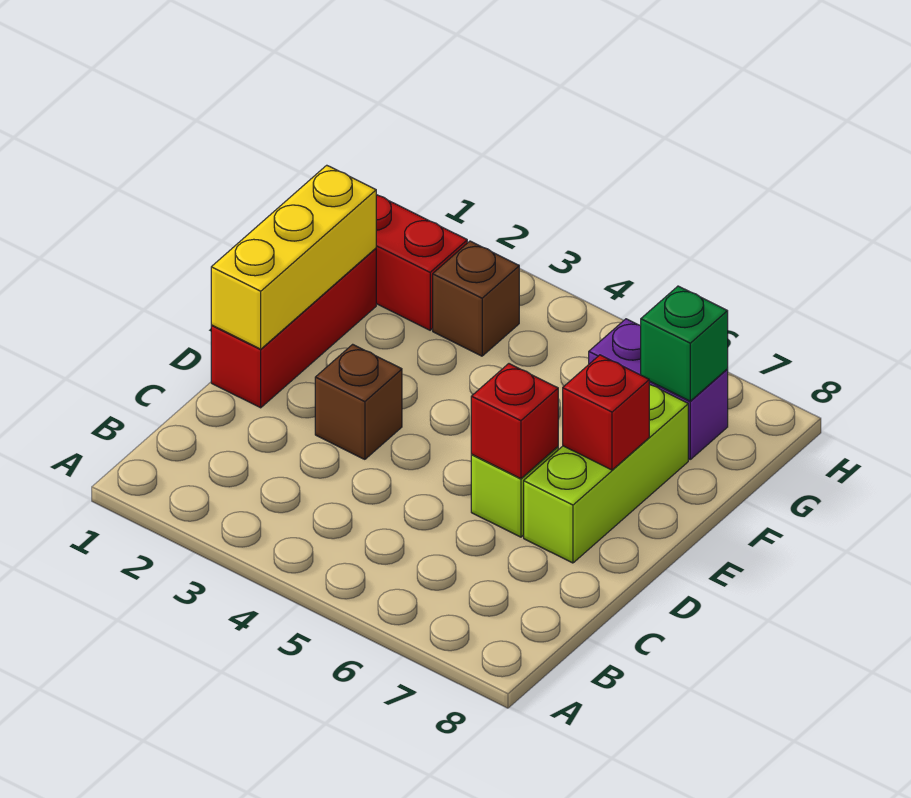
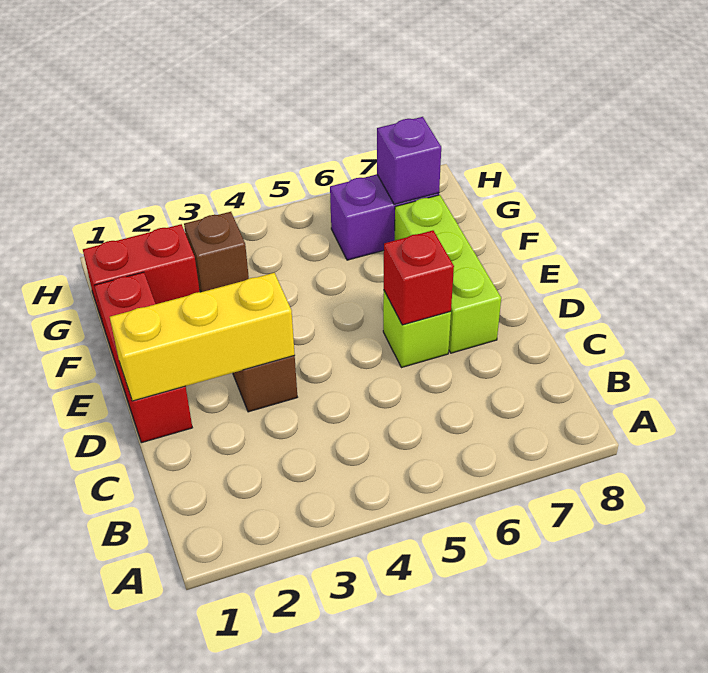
yellow 1x3 brick [211,165,376,349] -> yellow 1x3 brick turned to [110,273,295,401]
red 1x1 brick [563,355,649,470] -> none
green 1x1 brick [641,286,728,401] -> purple 1x1 brick [377,117,441,204]

